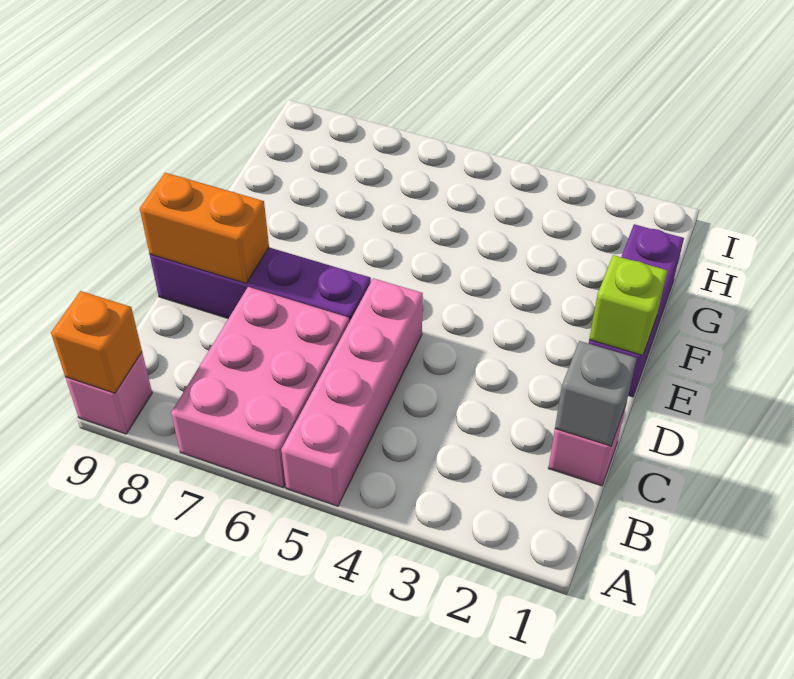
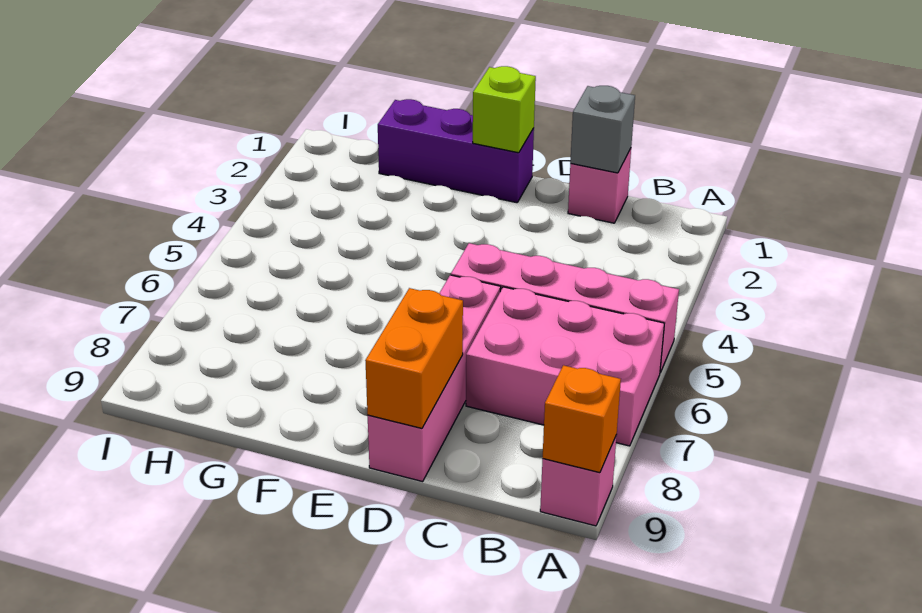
purple 1x4 brick [150,248,371,322] -> pink 1x4 brick [368,275,501,482]

